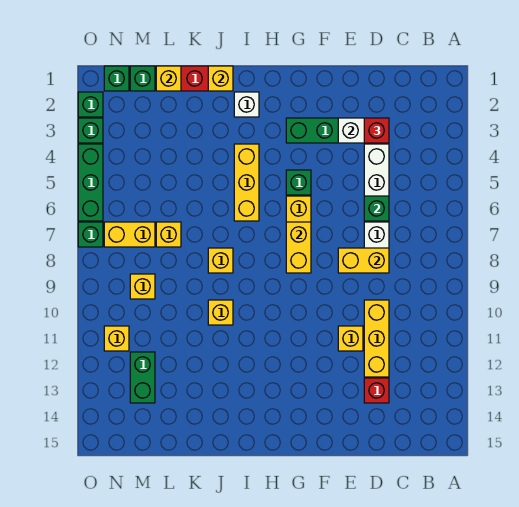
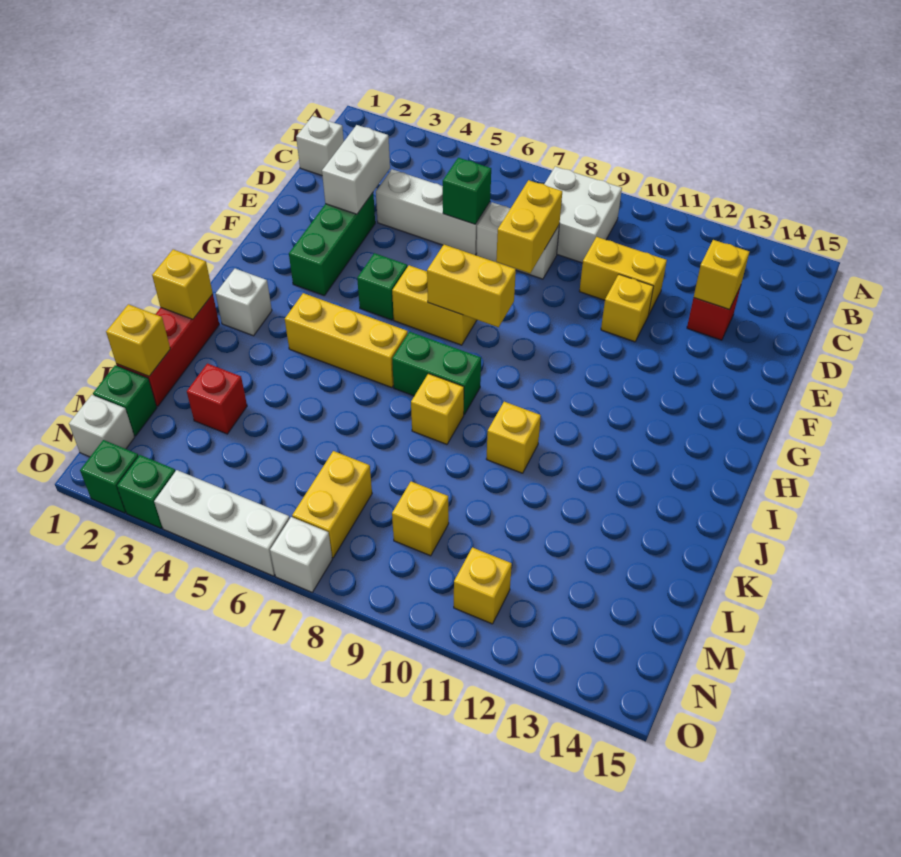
none -> white 2x2 brick [544,167,622,263]
none -> white 1x1 brick [296,116,344,175]
red 1x1 brick [364,118,389,143] -> red 1x1 brick moved to [187,364,247,434]
yellow 1x3 brick [364,300,389,377] -> yellow 1x2 brick [579,237,667,314]
yellow 1x1 brick [156,222,181,247] -> yellow 1x1 brick moved to [694,240,749,310]
green 1x2 brick [130,352,155,403] -> green 1x2 brick moved to [392,332,481,414]
green 1x1 brick [104,66,129,91] -> white 1x1 brick [69,395,135,457]
green 1x3 brick [78,144,103,221] -> white 1x3 brick [154,470,290,576]
green 1x1 brick [78,222,103,247] -> white 1x1 brick [270,517,332,592]

